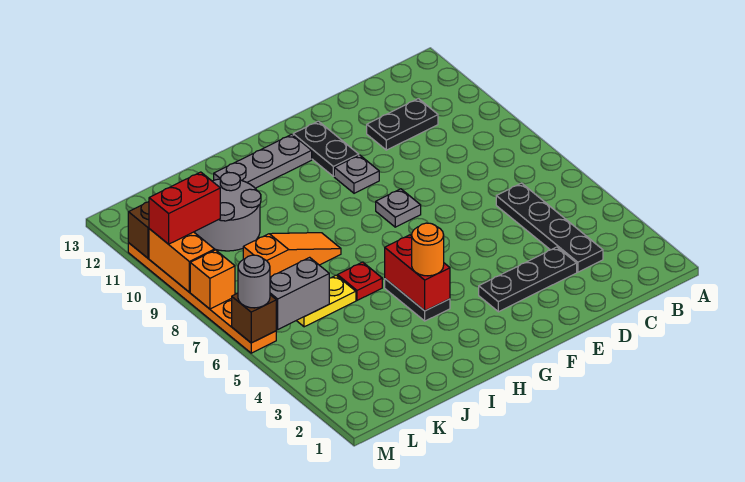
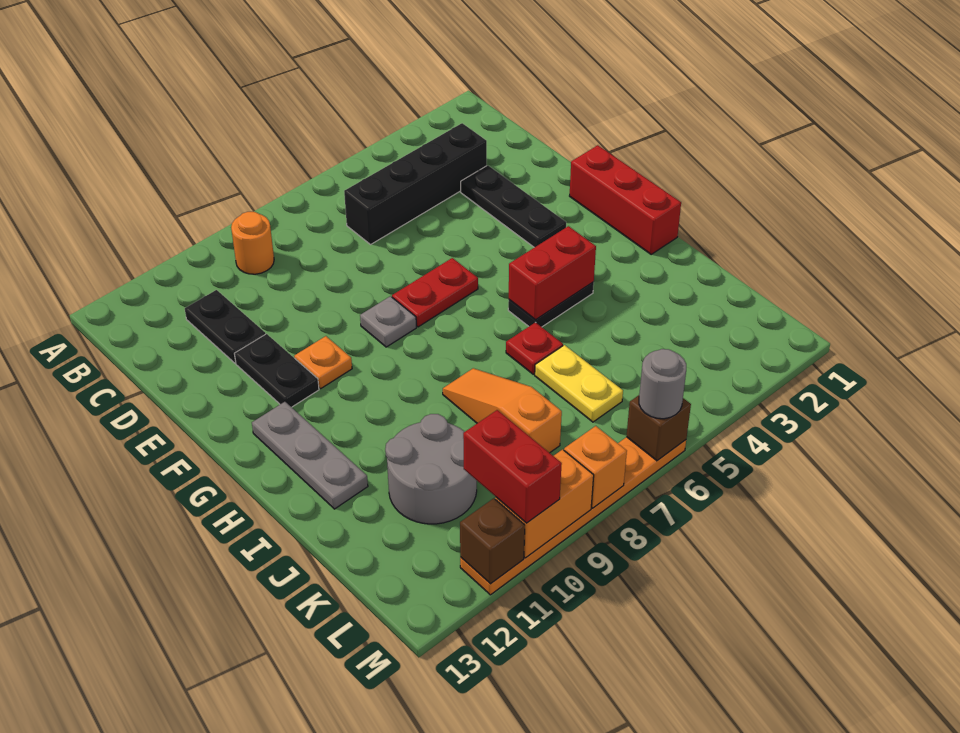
black 1x4 plate [496,183,603,272] -> black 1x4 brick [344,123,487,244]
none -> red 1x3 brick [570,145,681,254]
none -> red 1x2 plate [392,258,478,327]
grey 1x1 plate [334,155,379,193] -> orange 1x1 plate [294,336,352,389]
black 1x2 plate [293,121,359,176] -> black 1x2 plate turned to [234,334,319,407]
orange 1x1 round brick [412,223,444,276] -> orange 1x1 round brick moved to [231,212,274,274]
grey 1x2 brick [270,257,329,329] -> none

